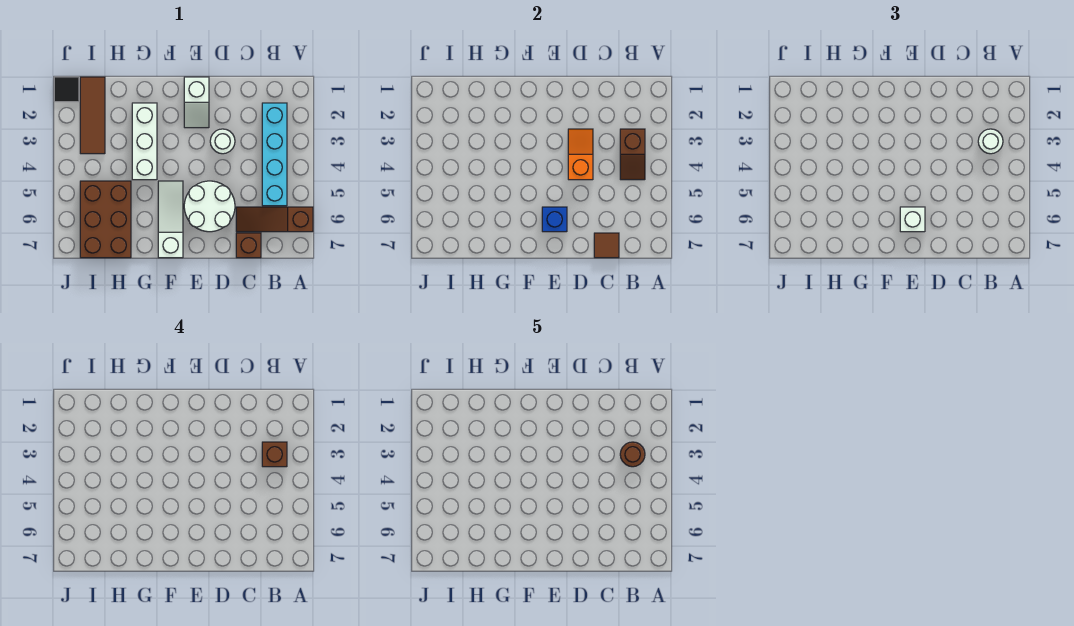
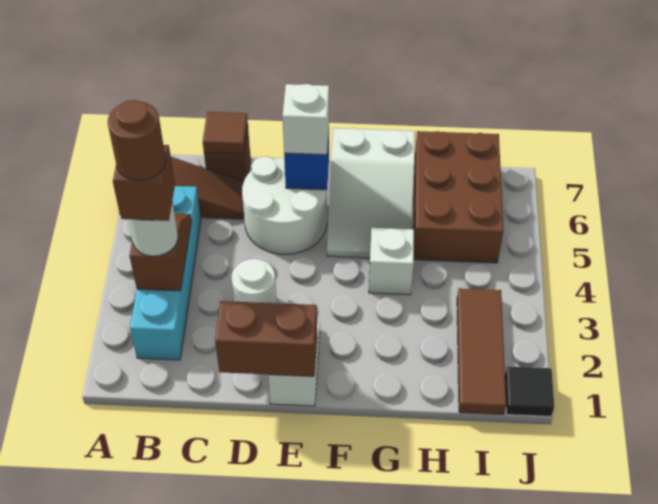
none -> brown 1x2 brick [215,301,317,376]
orange 1x2 slope [568,129,593,180] -> none
white 1x3 slope [158,181,183,258] -> white 2x3 slope [327,128,415,258]
white 1x3 brick [132,103,157,180] -> white 1x1 brick [369,228,414,295]

